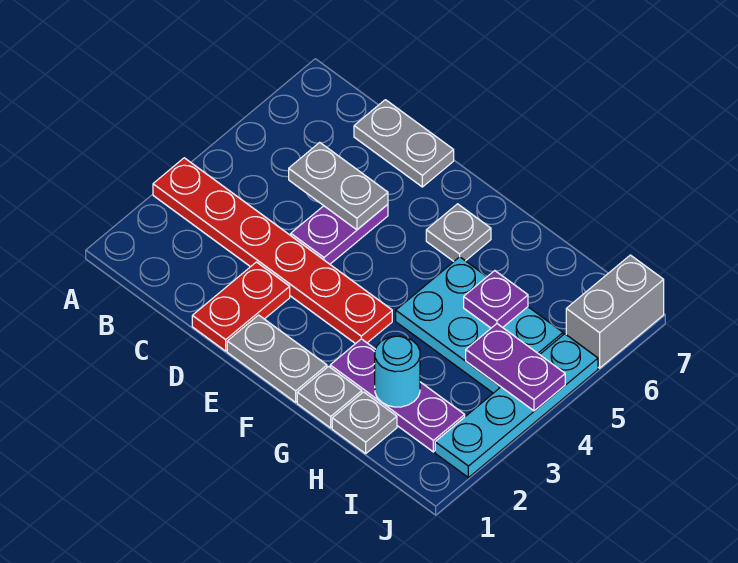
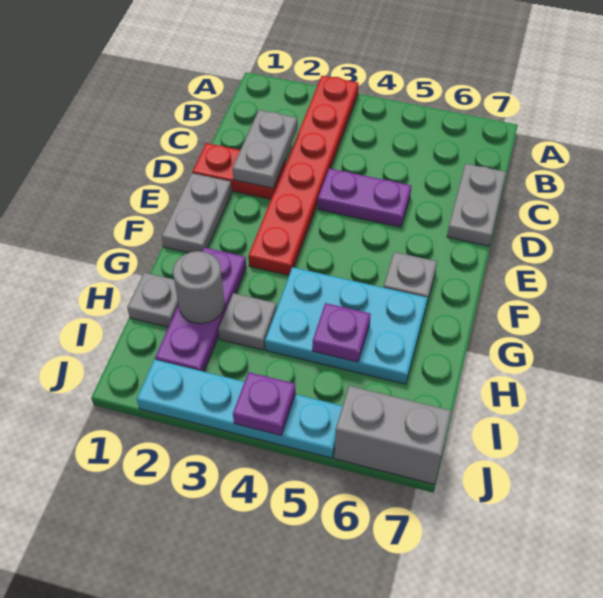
grey 1x2 plate [289,142,388,230] -> grey 1x2 plate moved to [232,110,297,188]
grey 1x1 plate [297,366,362,428] -> grey 1x1 plate moved to [218,293,277,350]
cyan 2x3 plate [396,257,563,393] -> cyan 2x3 plate turned to [265,267,427,384]
cyan 1x1 round brick [375,336,420,407] -> grey 1x1 round brick [173,251,225,324]
purple 1x2 plate [466,324,565,411] -> purple 1x1 plate [233,372,296,436]

